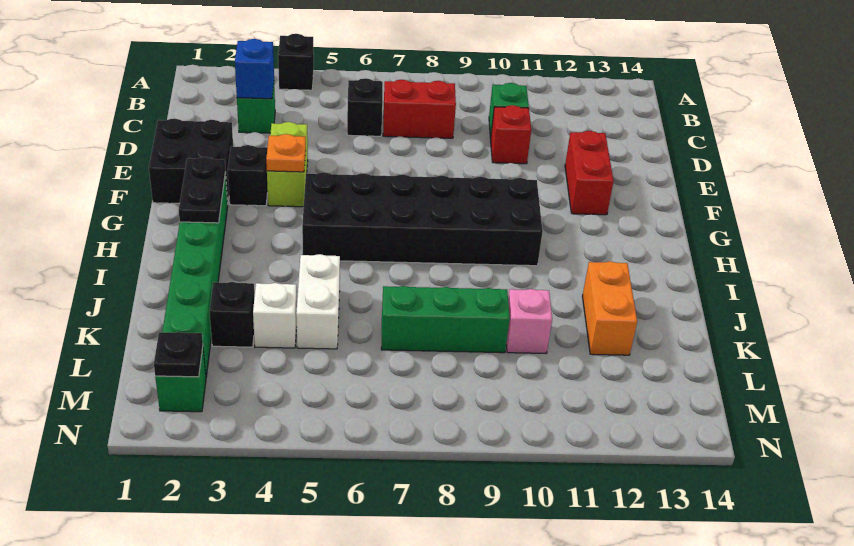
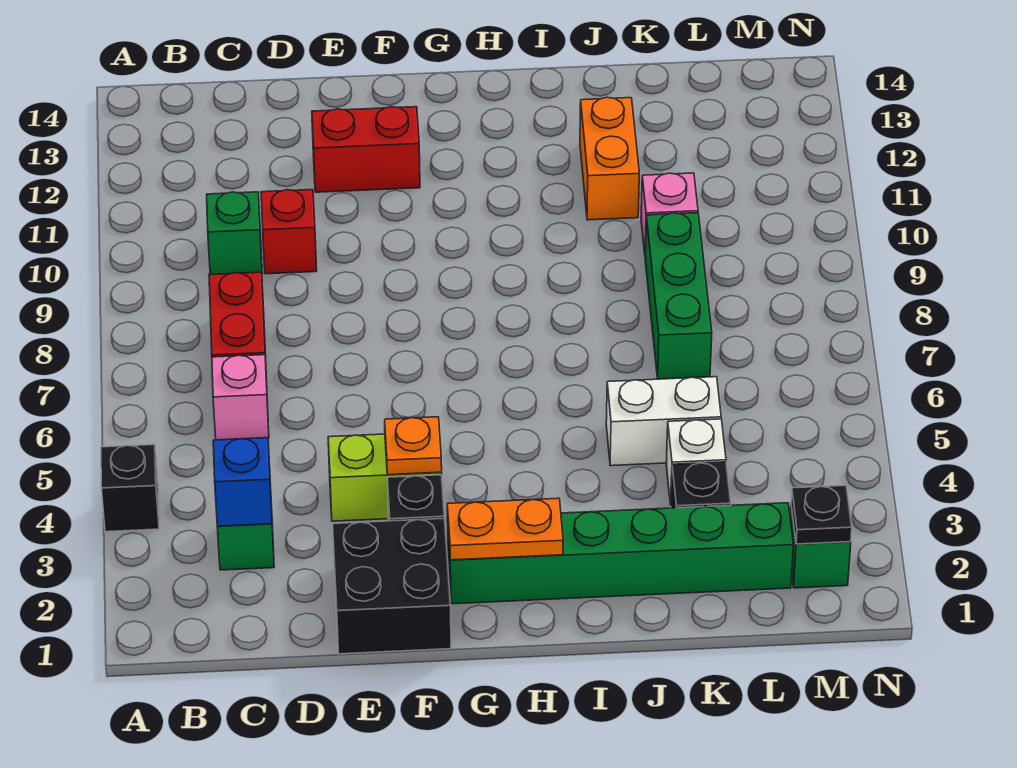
black 1x1 brick [347,78,383,136] -> pink 1x1 brick [212,355,269,440]
black 1x2 plate [179,157,225,223] -> orange 1x2 plate [447,498,563,560]
black 2x6 brick [302,172,543,266] -> none
orange 1x2 brick [582,261,637,355] -> orange 1x2 brick turned to [580,97,639,220]

